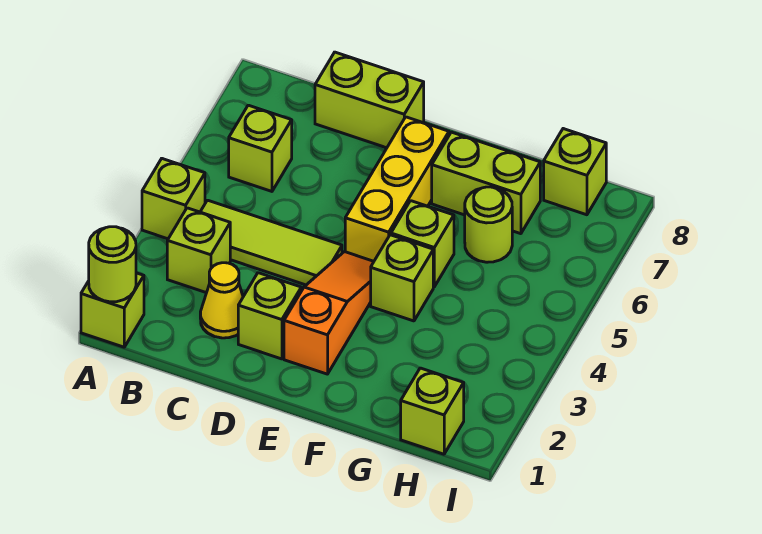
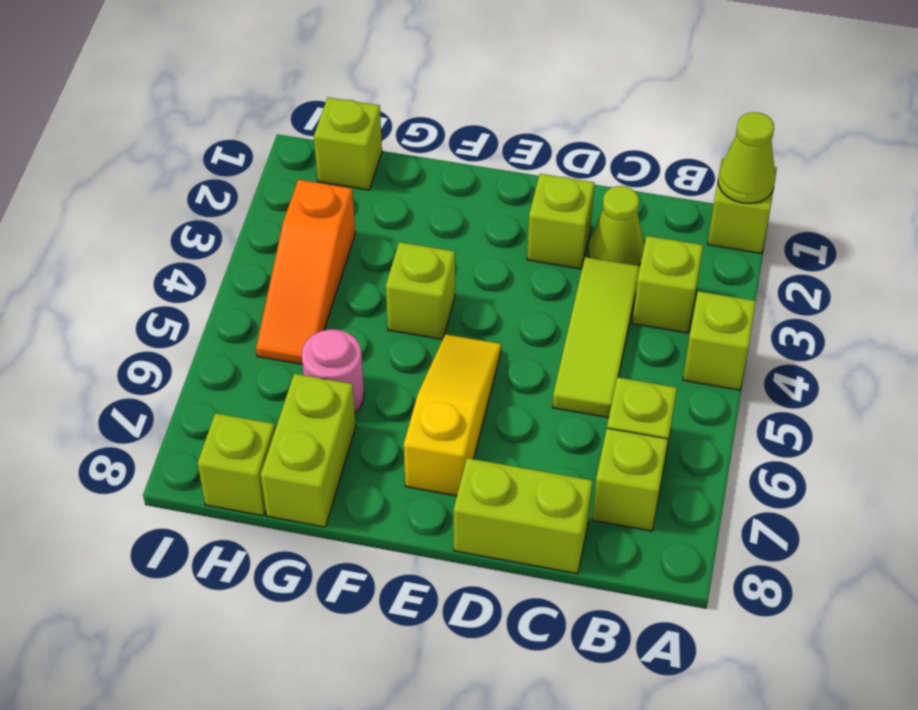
lime 1x1 round brick [89,227,136,302] -> lime 1x1 cone [718,112,775,203]
lime 1x3 tile [200,200,342,285] -> lime 1x3 tile turned to [552,257,640,418]
yellow 1x1 cone [200,263,243,338] -> lime 1x1 cone [589,186,644,266]
orange 1x3 slope [284,252,374,374] -> orange 1x3 slope moved to [256,180,355,364]
yellow 1x3 brick [345,117,449,261] -> yellow 1x3 slope [404,334,501,496]
lime 1x1 brick [391,201,454,287] -> lime 1x1 brick moved to [592,428,668,531]
lime 1x2 brick [432,132,540,234] -> lime 1x2 brick turned to [261,374,356,527]
lime 1x1 round brick [465,187,512,262] -> pink 1x1 round brick [302,329,364,413]

